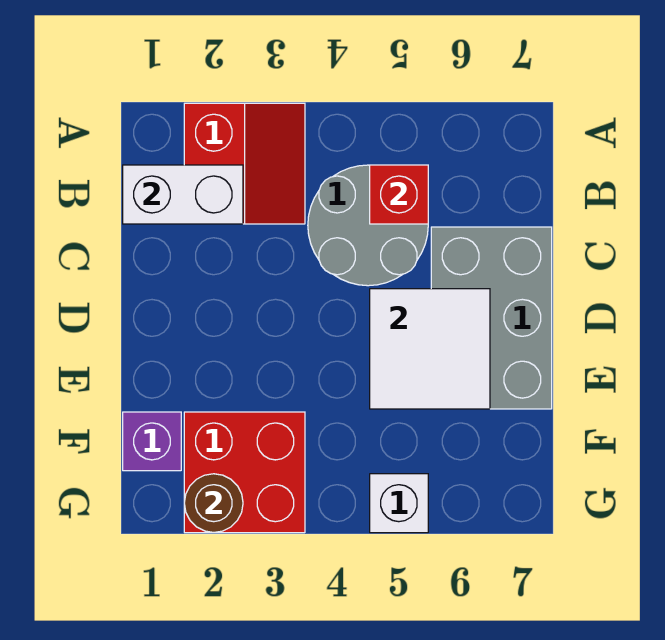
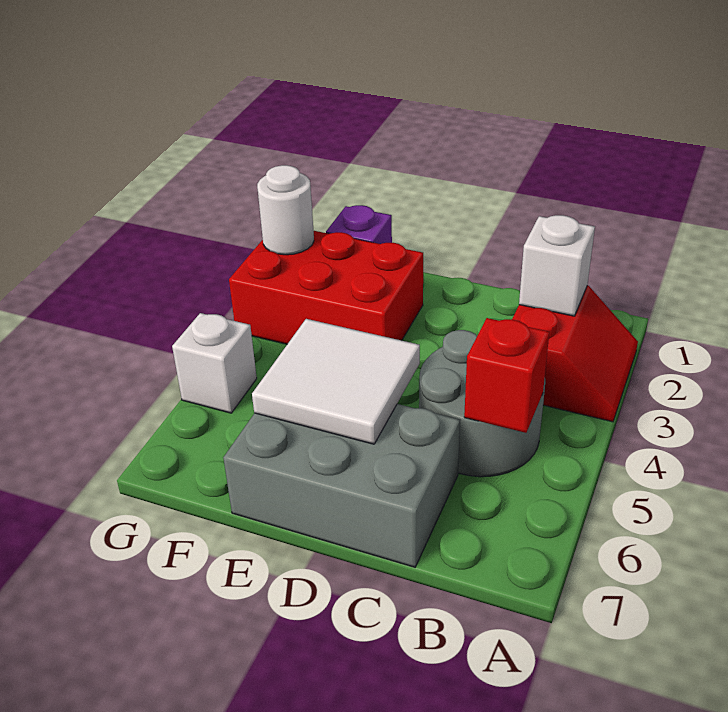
red 2x2 slope [184,103,305,224] -> red 2x2 slope turned to [512,285,638,422]
white 1x2 brick [123,165,243,224] -> white 1x1 brick [519,215,595,316]
red 2x2 brick [184,412,305,533] -> red 2x3 brick [229,231,423,344]
brown 1x1 round brick [184,474,243,533] -> white 1x1 round brick [257,165,314,255]

